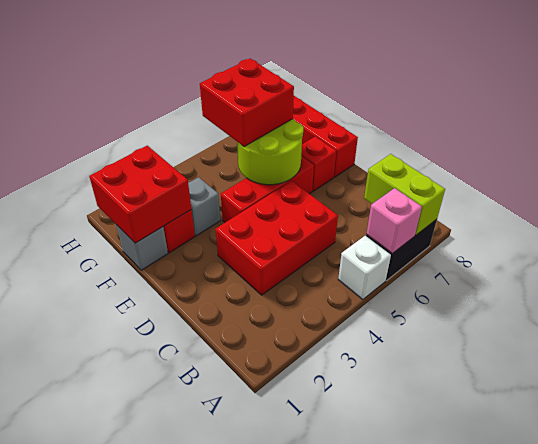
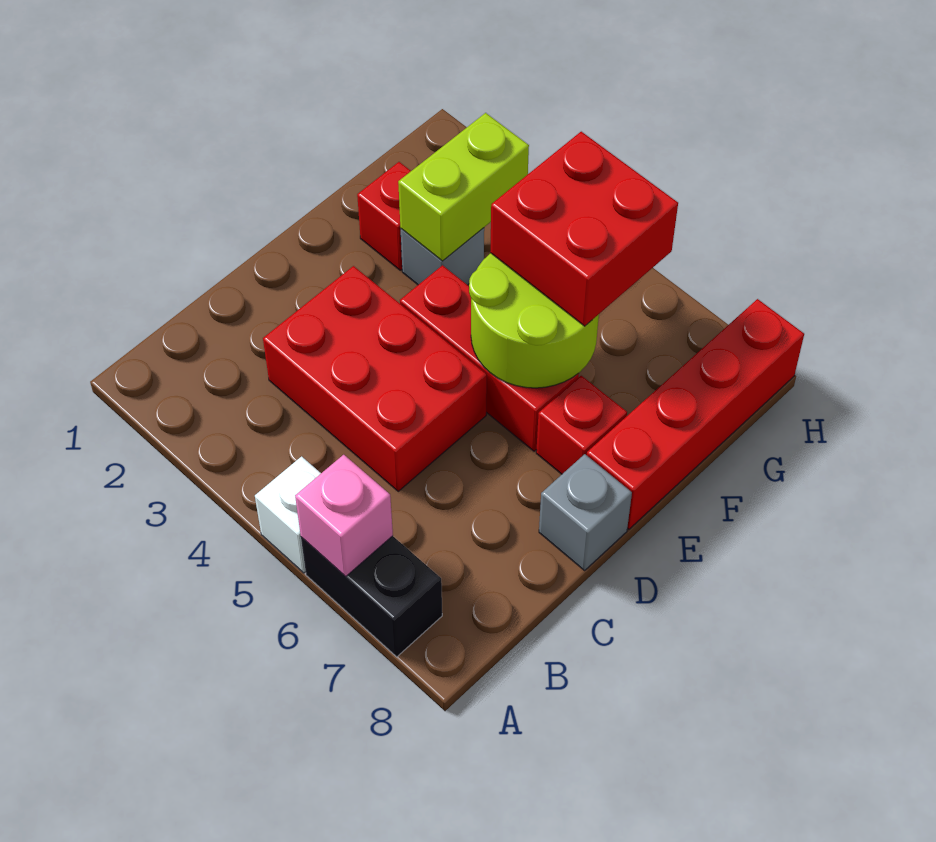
lime 1x2 brick [364,154,445,235] -> lime 1x2 brick moved to [398,113,529,261]
grey 1x1 brick [116,225,168,270] -> grey 1x1 brick moved to [539,454,632,570]
red 2x2 brick [89,146,191,243] -> none

